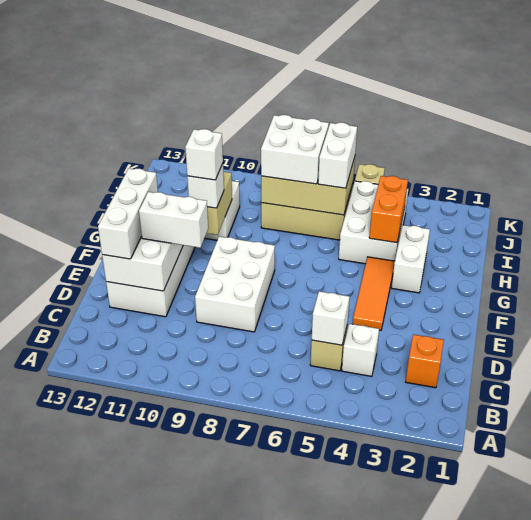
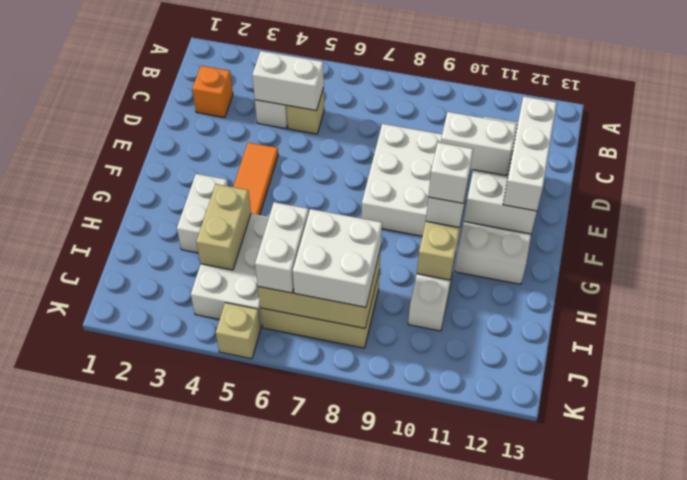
white 1x1 brick [312,291,350,345] -> white 1x2 brick [252,51,324,111]
orange 1x2 brick [369,176,408,243] -> tan 1x2 brick [196,184,251,270]

